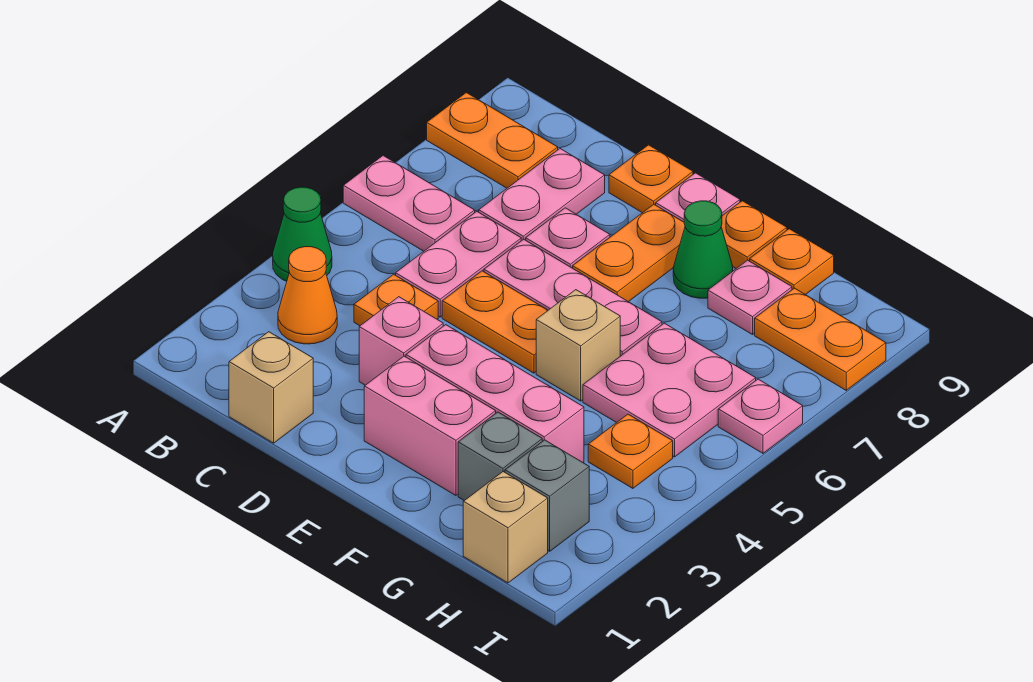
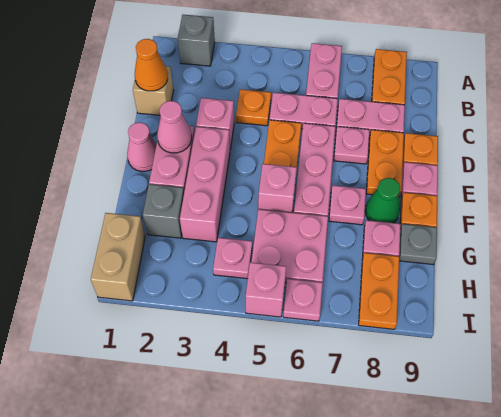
green 1x1 cone [273,187,332,281] -> none
orange 1x1 cone [278,247,337,344] -> orange 1x1 cone moved to [135,39,168,91]
none -> pink 1x1 cone [127,122,157,172]
none -> pink 1x1 cone [157,101,192,153]
orange 1x2 plate [573,204,685,302] -> orange 1x2 plate turned to [366,130,404,197]
tan 1x1 brick [536,290,620,401] -> pink 1x1 brick [258,164,297,213]
none -> pink 1x1 plate [329,185,366,225]
orange 1x1 plate [750,229,834,295] -> grey 1x1 plate [399,224,437,265]
tan 1x1 brick [463,472,548,583] -> tan 1x2 brick [91,213,145,301]
grey 1x1 brick [505,440,589,551] -> grey 1x1 brick moved to [178,15,215,66]
orange 1x1 plate [588,414,673,488] -> pink 1x1 plate [213,238,252,279]
none -> pink 1x1 brick [246,262,286,317]

